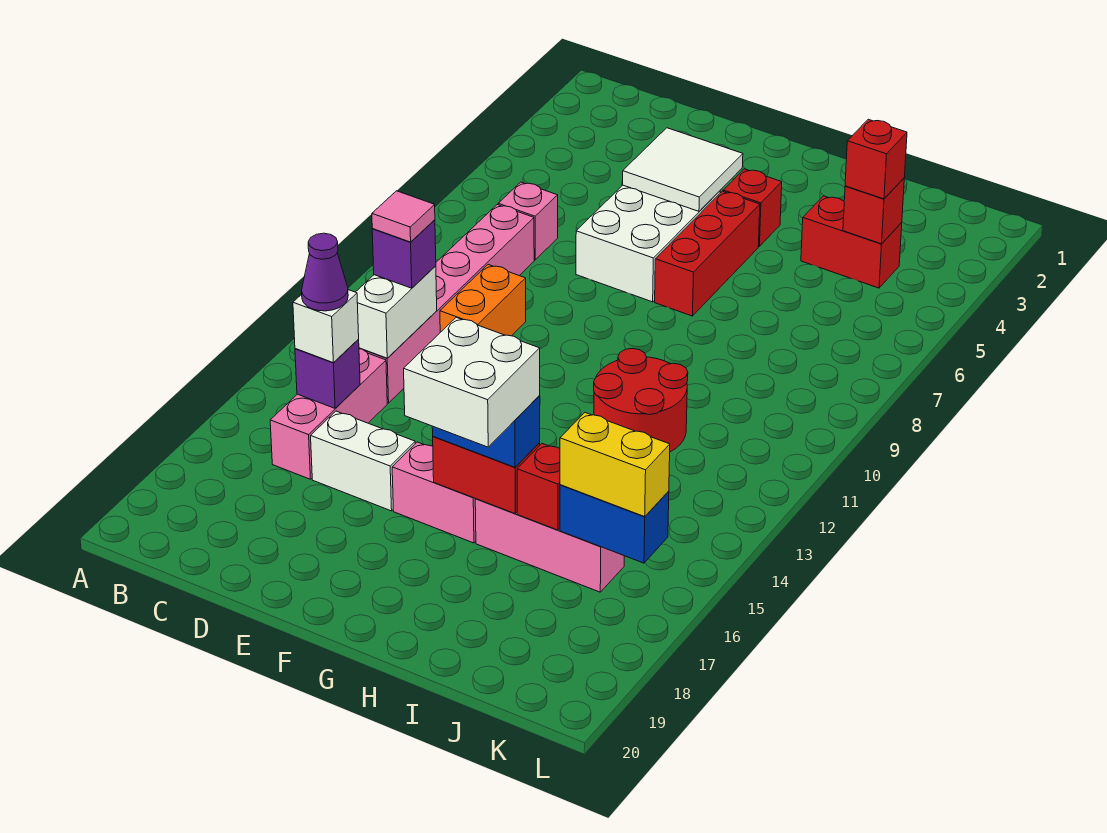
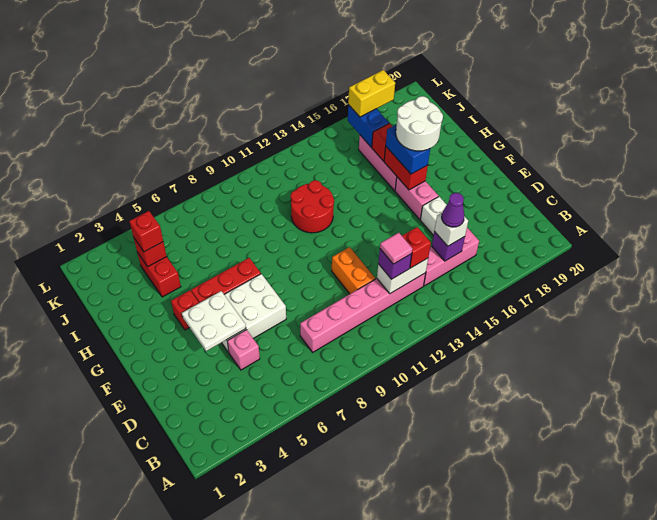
pink 1x1 brick [498,182,558,260] -> pink 1x1 brick moved to [227,330,260,370]
none -> red 1x1 brick [402,227,431,268]
orange 1x2 brick [440,265,526,336] -> orange 1x2 brick turned to [332,247,375,294]
white 2x2 tile [622,128,743,211] -> white 2x2 plate [182,291,246,351]
white 2x2 brick [404,317,540,447] -> white 2x2 round brick [396,96,443,151]
yellow 1x2 brick [560,413,670,517] -> yellow 1x2 brick turned to [348,70,395,117]

